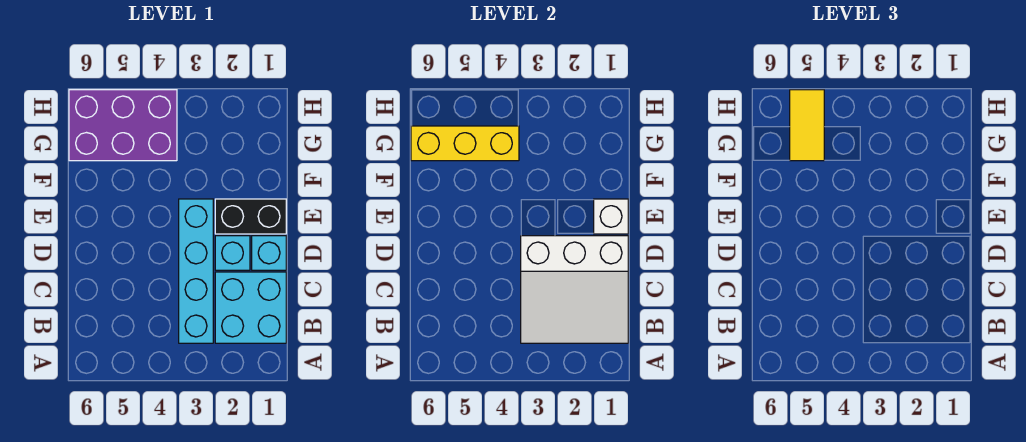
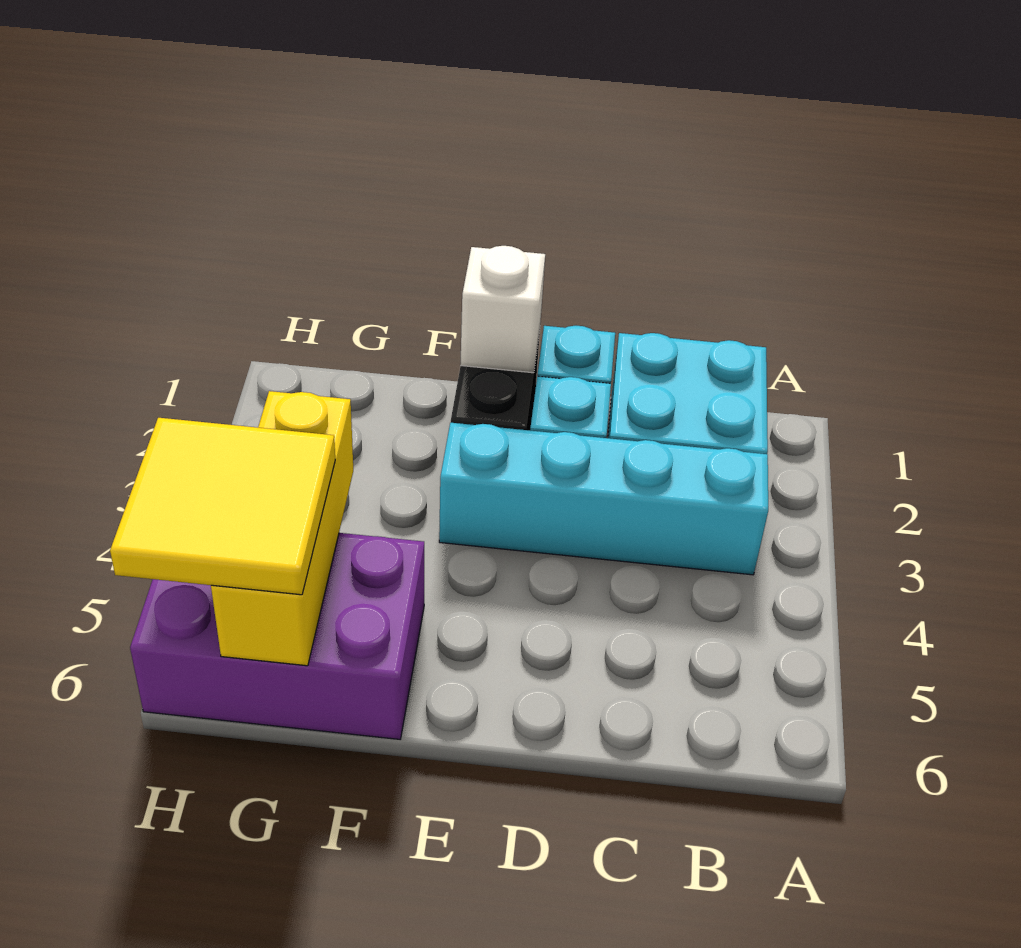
white 3x3 slope [521,236,628,343] -> none
purple 2x3 brick [69,90,177,161] -> purple 2x3 brick turned to [130,533,424,739]
yellow 1x2 tile [790,90,824,161] -> yellow 2x2 tile [110,418,335,595]

